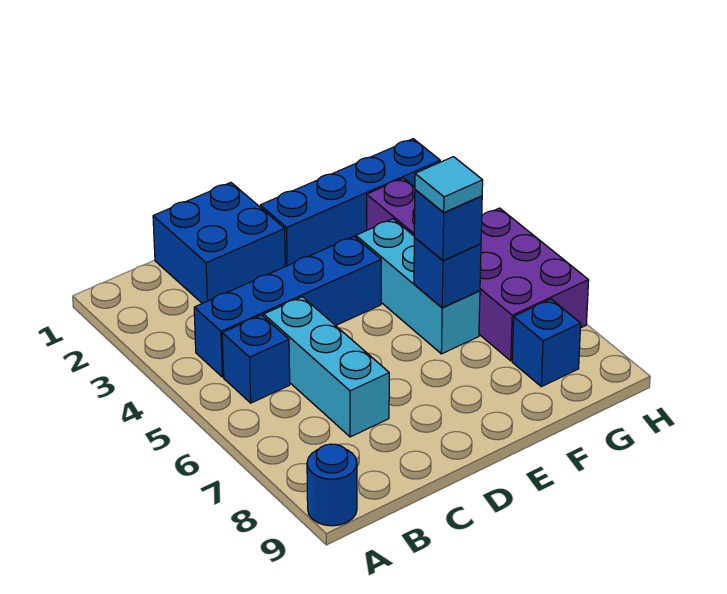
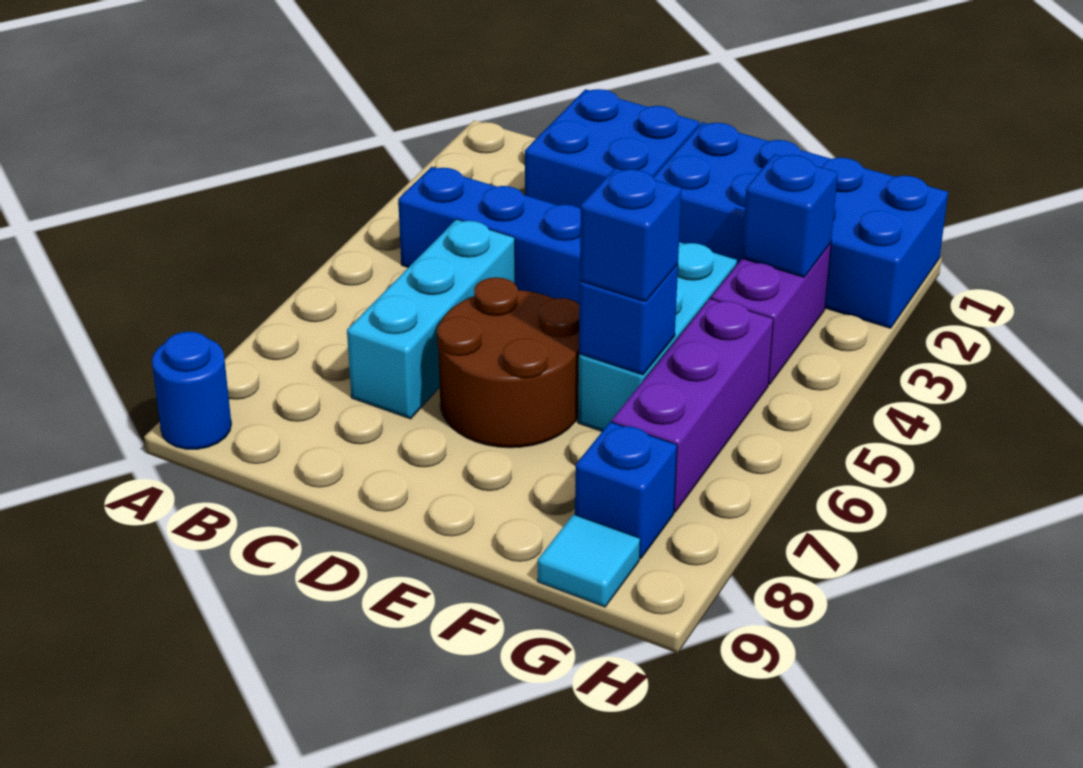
blue 1x1 brick [222,315,290,403] -> blue 1x1 brick moved to [742,154,838,277]
none -> brown 2x2 round brick [437,277,580,448]
blue 1x4 brick [260,139,440,266] -> blue 2x4 brick [653,122,948,328]
cyan 1x1 tile [415,157,483,213] -> cyan 1x1 tile moved to [538,514,640,607]
purple 2x3 brick [479,208,589,361] -> purple 1x3 brick [612,299,773,512]

